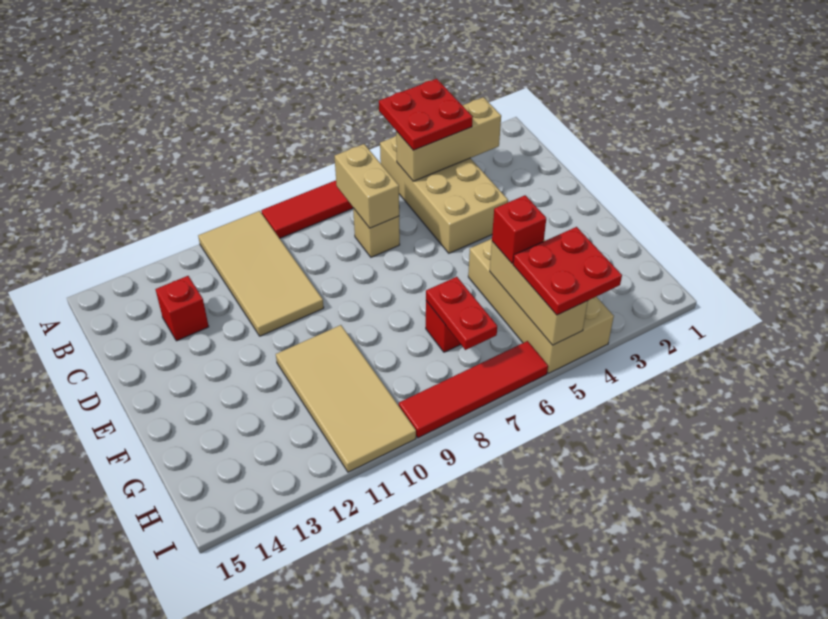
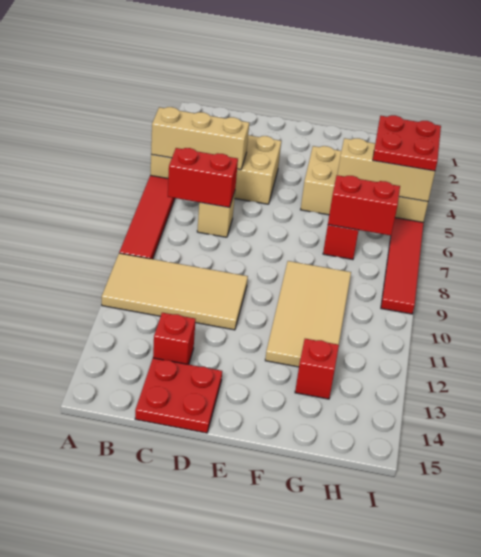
red 2x2 plate [379,79,473,150] -> red 2x2 plate moved to [135,358,222,433]
tan 1x3 brick [396,97,501,181] -> tan 1x3 brick turned to [151,107,249,170]
tan 1x2 brick [334,144,399,228] -> red 1x2 brick [168,148,238,208]
tan 2x4 tile [276,325,416,472] -> tan 2x4 tile turned to [265,261,351,367]
red 1x1 brick [492,195,546,264] -> red 1x1 brick moved to [295,339,339,399]
red 1x2 plate [426,277,497,350] -> red 1x2 brick [328,175,400,235]

